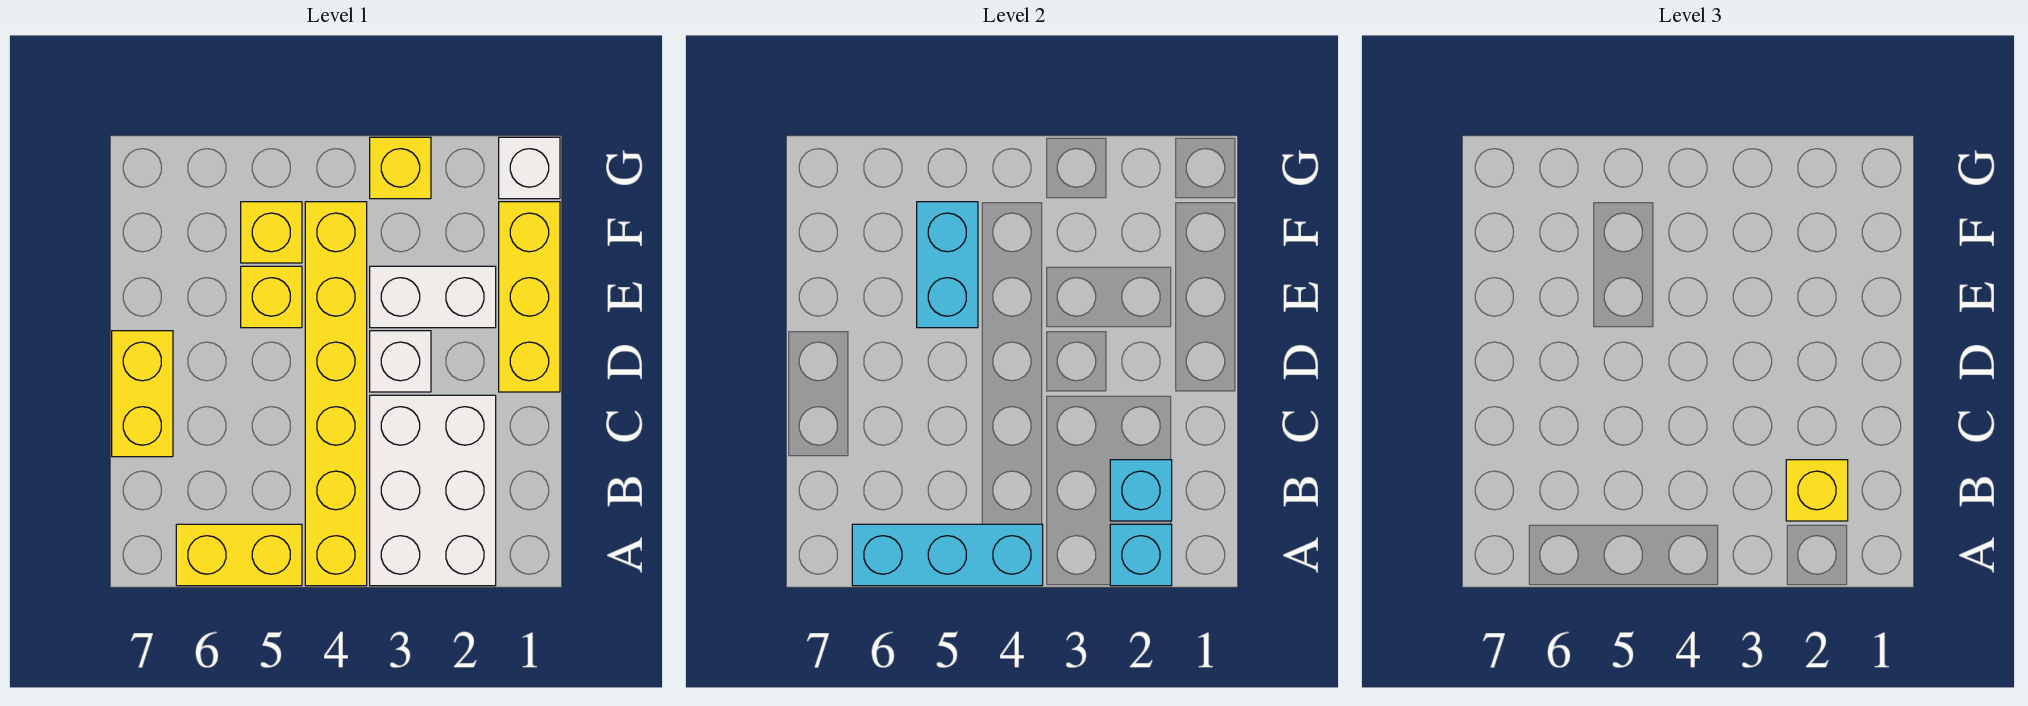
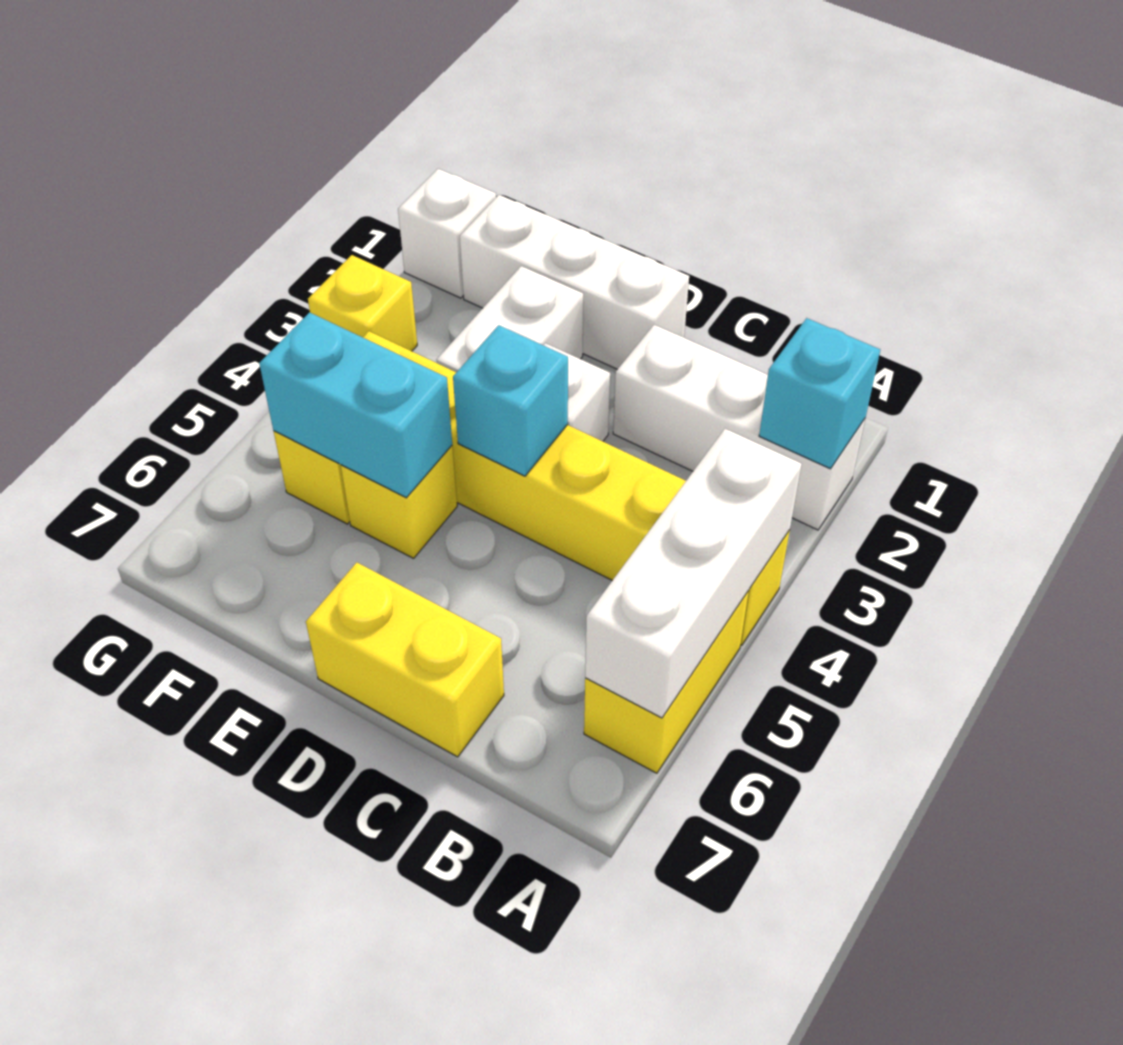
white 2x3 brick [370,395,496,586] -> white 1x3 brick [613,325,865,530]
cyan 1x3 brick [852,524,1043,586] -> white 1x3 brick [585,429,802,718]
cyan 1x1 brick [1110,460,1172,521] -> cyan 1x1 brick moved to [453,325,568,476]
yellow 1x1 brick [1786,460,1848,521] -> none
yellow 1x3 brick [499,202,560,392] -> white 1x3 brick [460,195,689,369]

